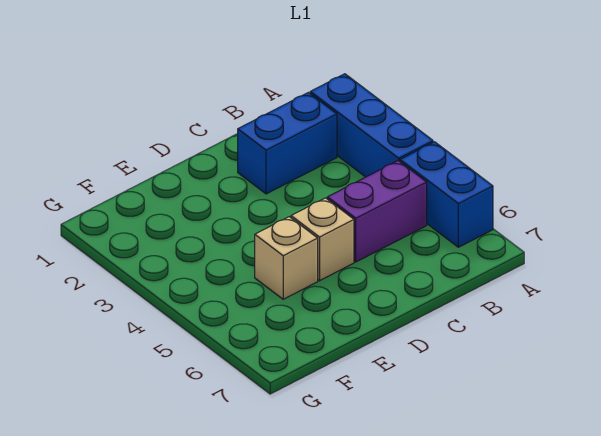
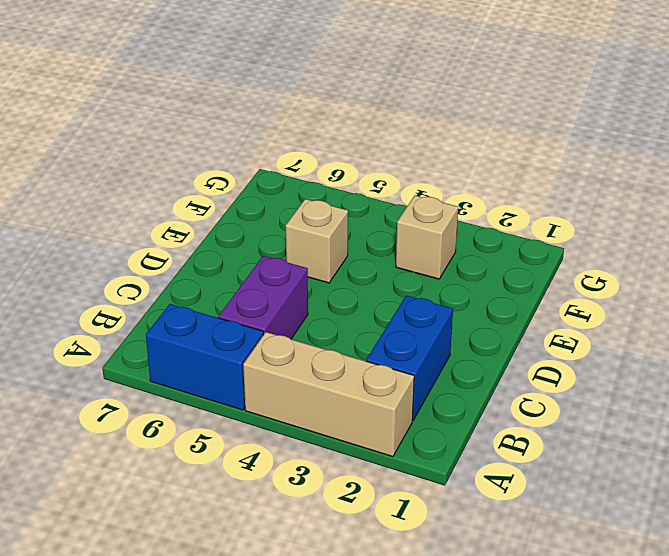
blue 1x3 brick [310,74,433,177] -> tan 1x3 brick [243,332,414,457]
tan 1x1 brick [291,198,354,281] -> tan 1x1 brick moved to [396,195,458,279]

